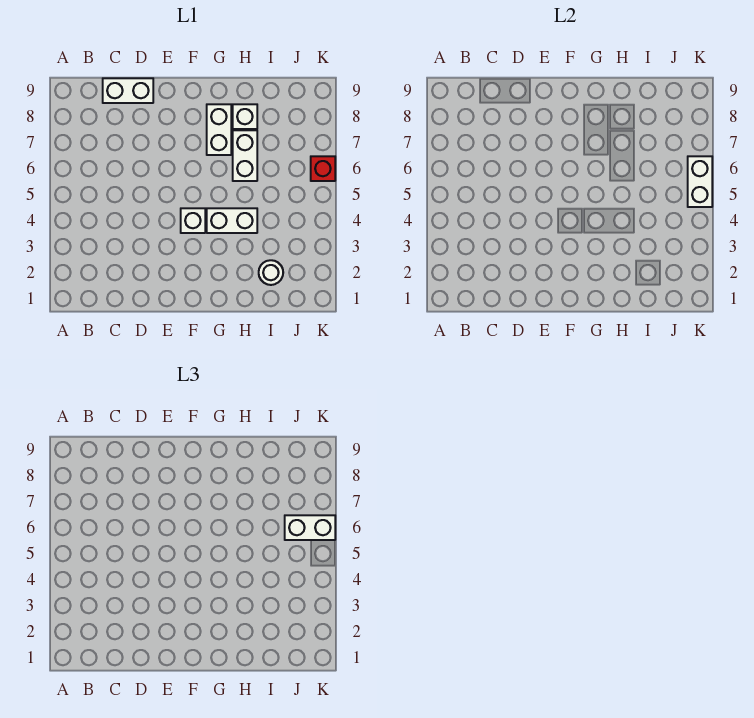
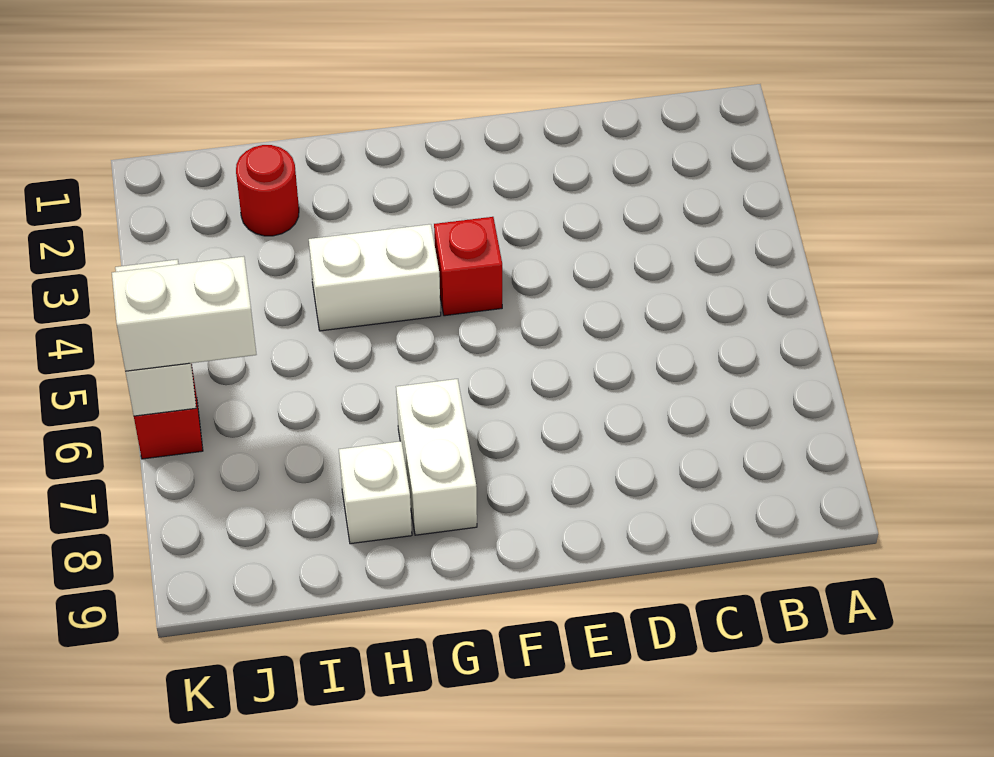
white 1x2 brick [103,78,153,103] -> none
white 1x1 brick [181,208,205,233] -> red 1x1 brick [434,217,502,316]
white 1x2 brick [233,130,257,181] -> none
white 1x1 round brick [259,260,283,285] -> red 1x1 round brick [236,145,299,236]

